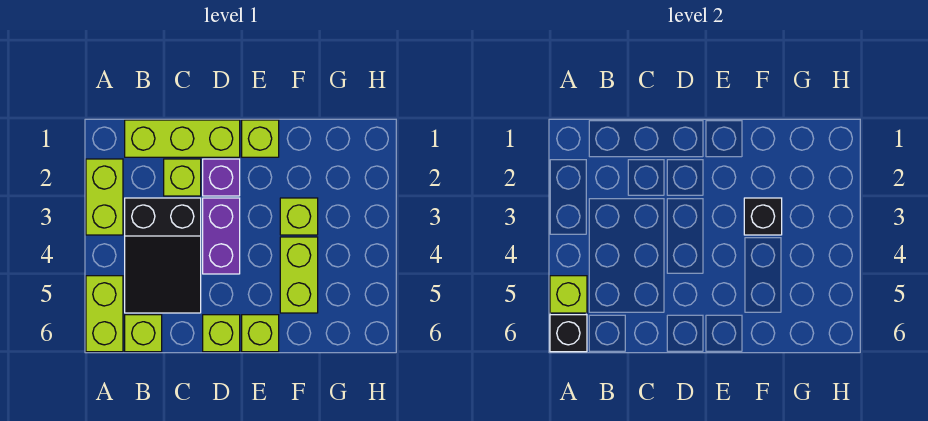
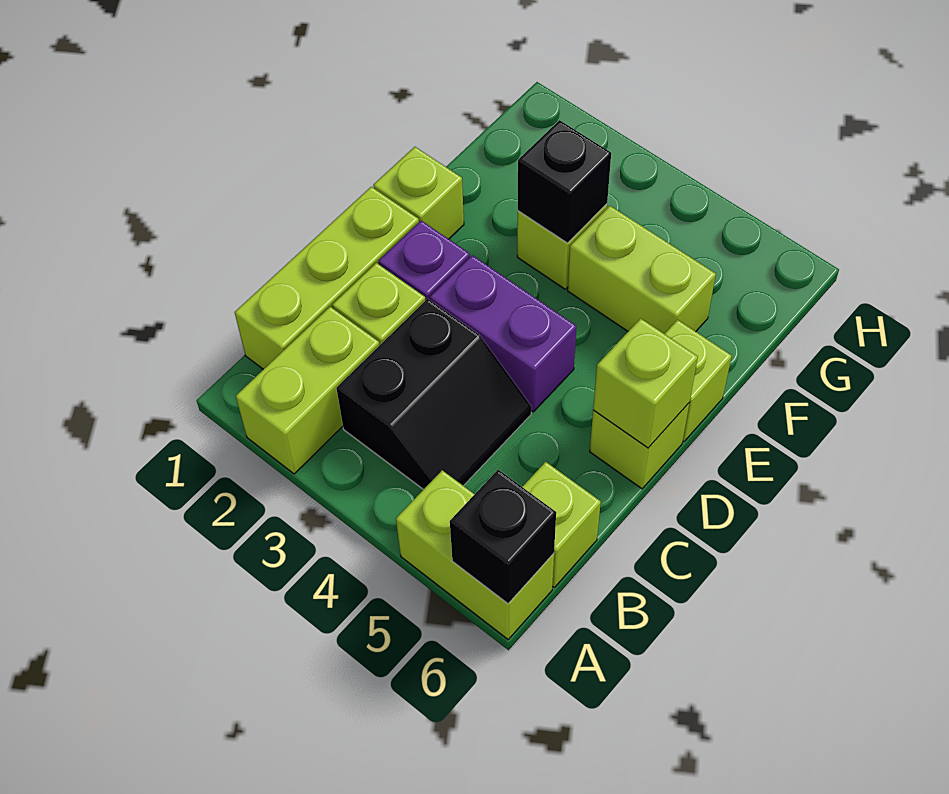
lime 1x2 brick [86,159,123,235] -> lime 1x2 brick turned to [236,307,380,474]
lime 1x1 brick [550,276,587,313] -> lime 1x1 brick moved to [593,318,698,448]
black 2x3 slope [125,198,201,313] -> black 2x2 slope [337,299,532,490]

